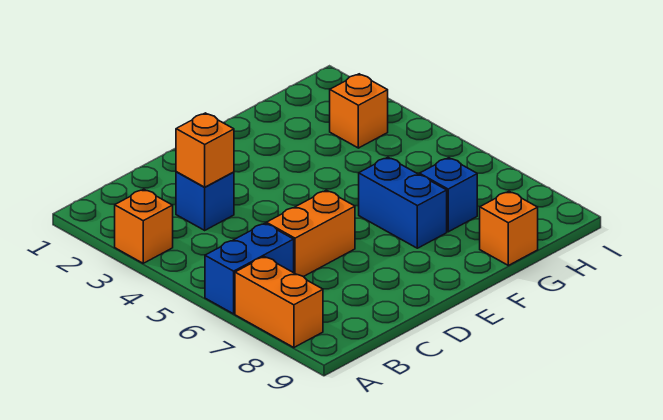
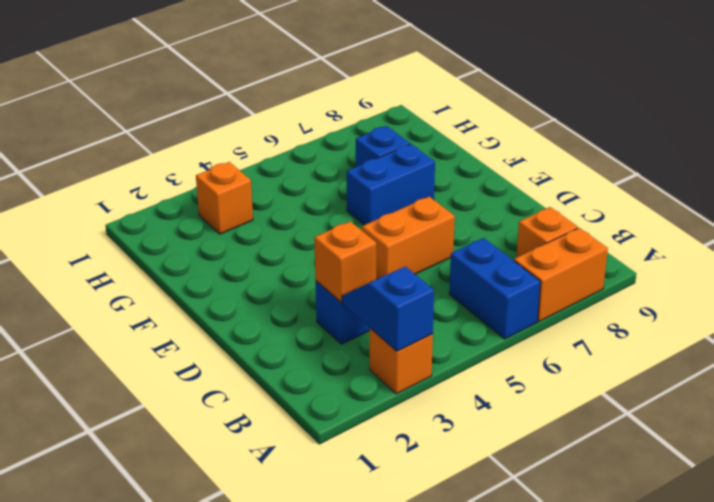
none -> blue 1x2 slope [342,266,434,351]
orange 1x2 brick [266,190,355,277] -> orange 1x2 brick turned to [362,197,455,279]
orange 1x1 brick [480,191,538,265] -> orange 1x1 brick moved to [517,207,578,257]

